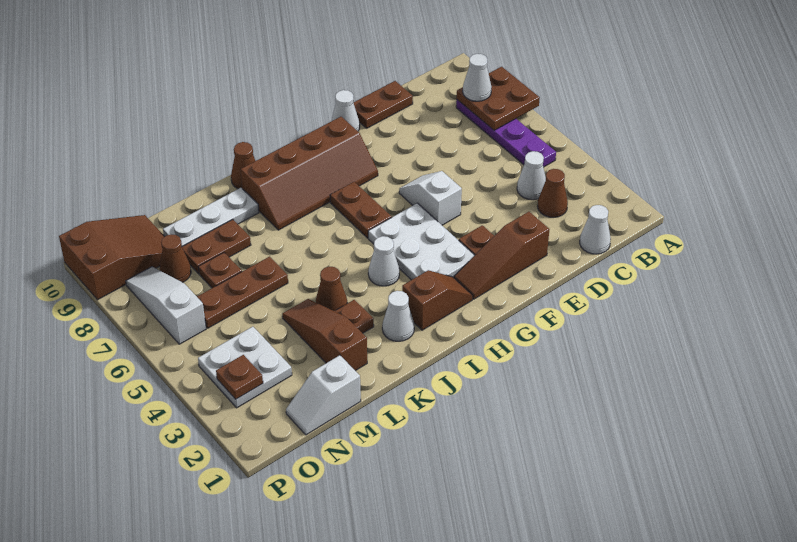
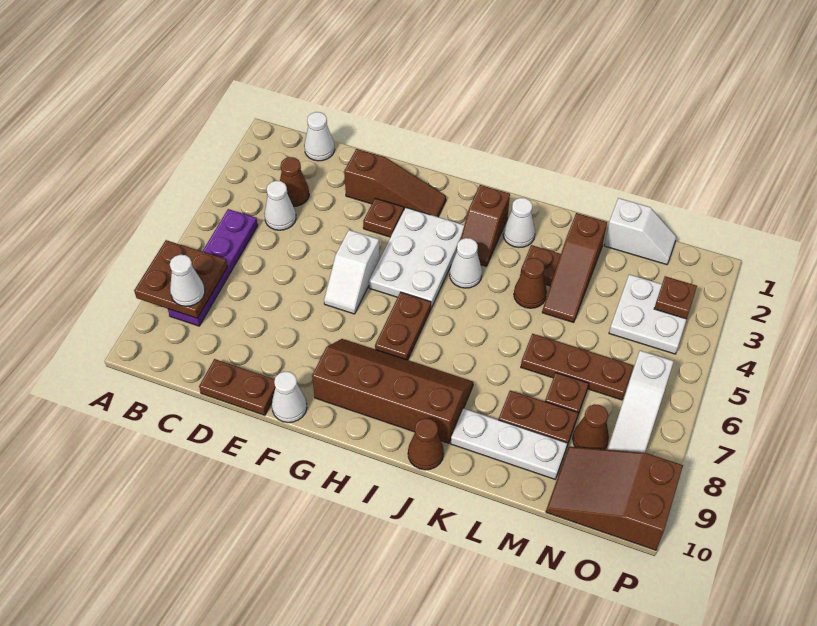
brown 1x2 slope [402,270,473,330] -> brown 1x2 slope turned to [460,185,510,266]

